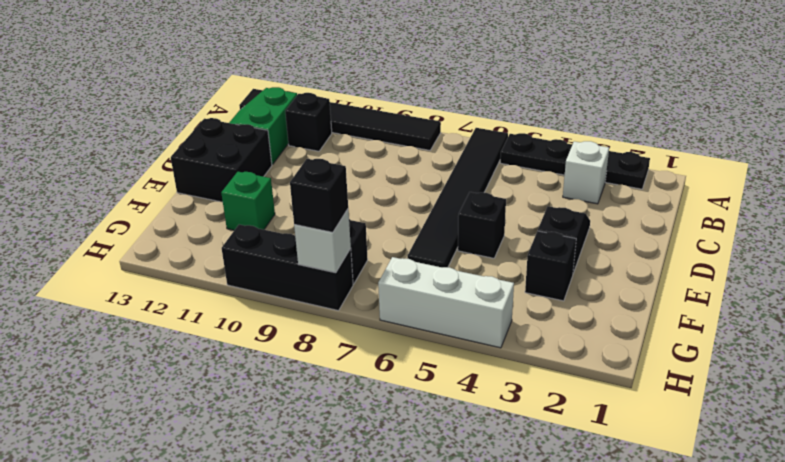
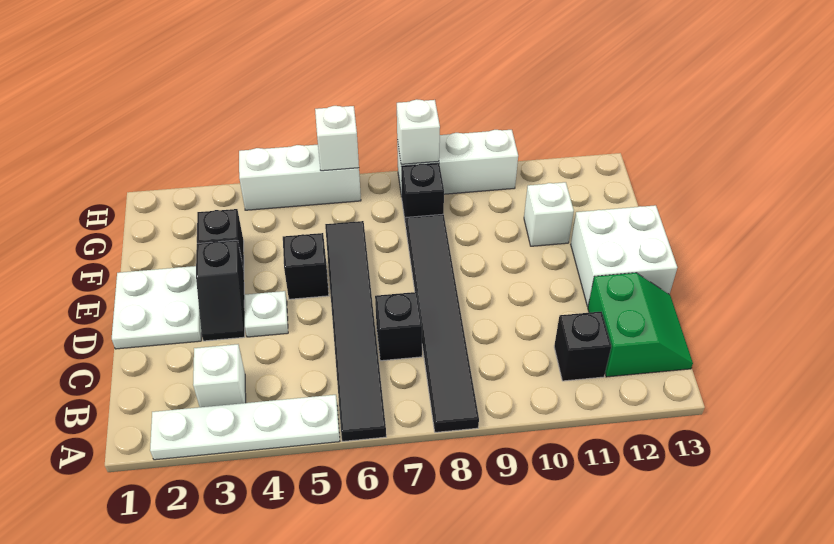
black 1x4 plate [500,133,650,189] -> white 1x4 plate [150,395,340,460]
black 1x6 tile [239,89,441,150] -> black 1x6 tile turned to [406,214,479,432]
none -> white 2x2 plate [112,266,201,349]
none -> white 1x1 plate [244,291,288,337]
black 2x2 brick [171,118,272,202] -> white 2x2 brick [571,205,677,306]
green 1x1 brick [221,172,275,230] -> white 1x1 brick [524,182,574,246]
none -> white 1x1 brick [315,106,359,171]
black 1x3 brick [222,224,353,311] -> white 1x3 brick [397,130,518,197]
black 1x1 brick [290,159,348,232] -> black 1x1 brick moved to [375,292,422,361]

